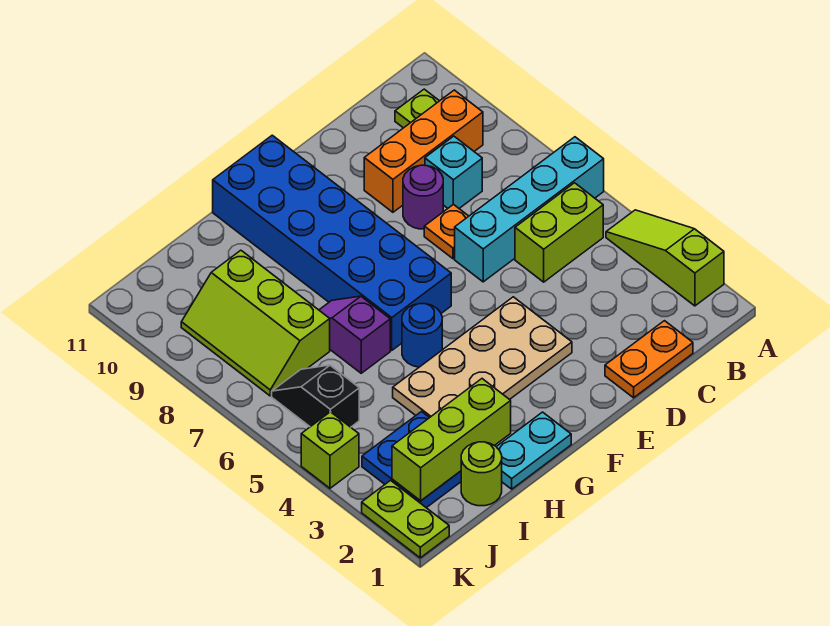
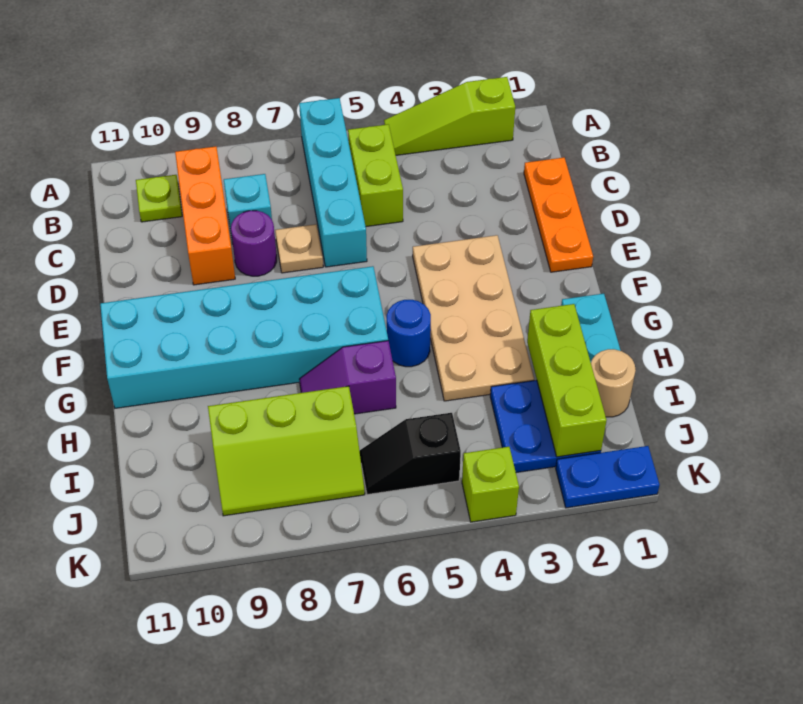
orange 1x2 plate [605,321,693,398] -> orange 1x3 plate [524,158,593,272]
orange 1x1 plate [424,204,469,259] -> tan 1x1 plate [275,224,323,273]
blue 2x6 brick [213,135,451,350] -> cyan 2x6 brick [100,266,388,408]
lime 1x1 round brick [461,442,502,506] -> tan 1x1 round brick [591,349,636,417]
lime 1x2 plate [362,481,449,558] -> blue 1x2 plate [556,446,660,508]

